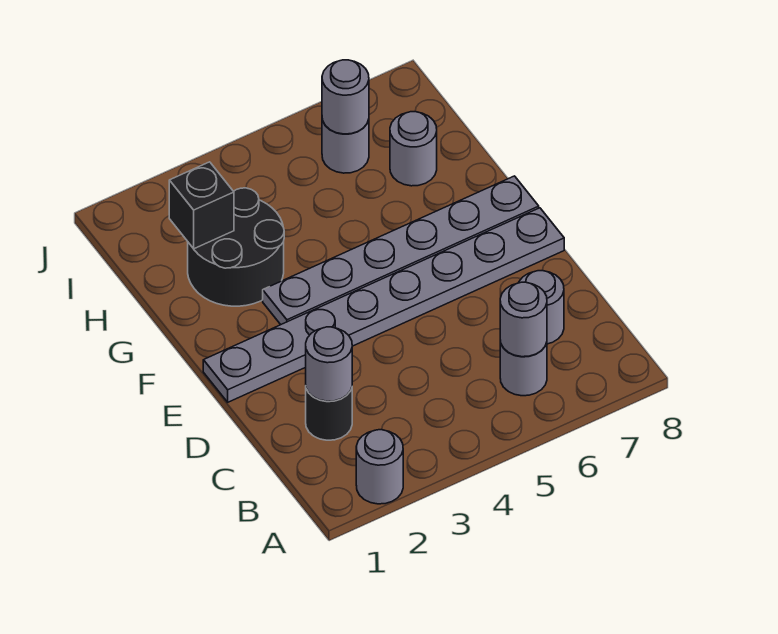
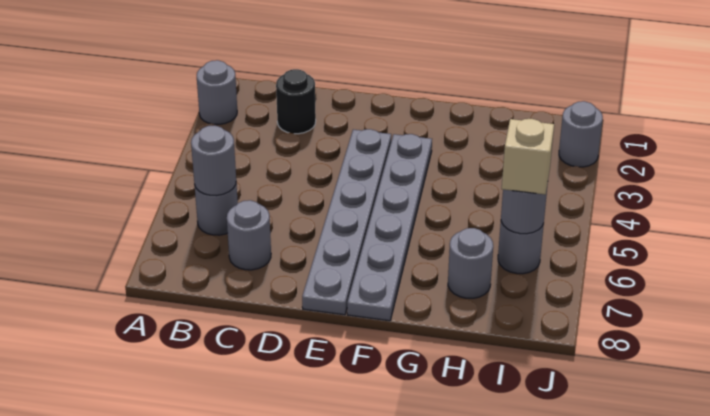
grey 1x1 round brick [306,327,352,401] -> grey 1x1 round brick moved to [559,101,603,167]
grey 1x8 plate [203,208,564,402] -> grey 1x6 plate [302,129,391,315]
black 2x2 round brick [188,188,284,306] -> none
black 1x1 brick [169,162,234,249] -> none
none -> tan 1x1 brick [502,119,554,195]

